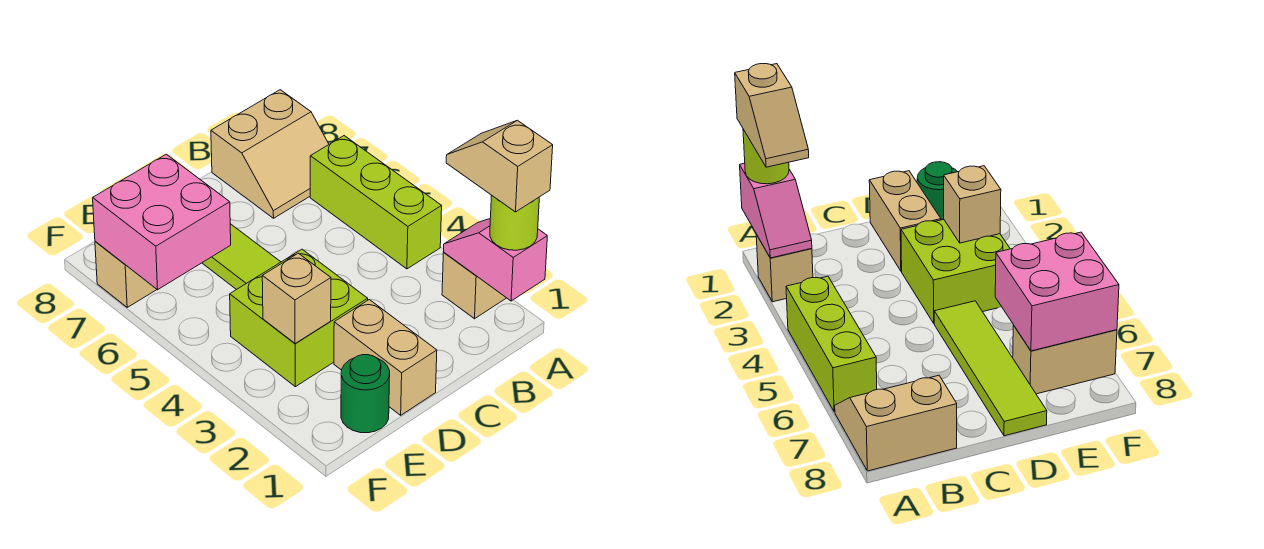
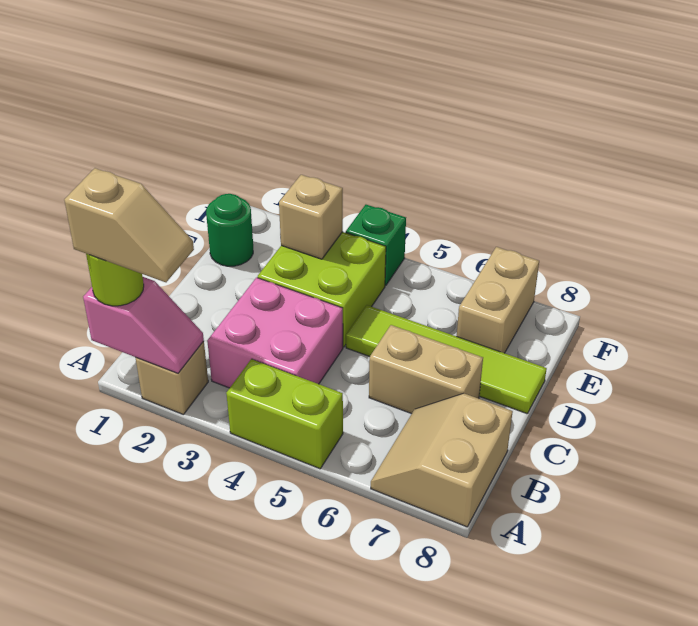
lime 1x3 brick [310,136,442,269] -> lime 1x2 brick [226,359,343,469]
tan 1x2 brick [334,300,437,415] -> tan 1x2 brick moved to [369,325,483,414]
pink 2x2 brick [93,154,231,290] -> pink 2x2 brick moved to [207,278,343,388]
none -> green 1x1 brick [346,205,406,286]

